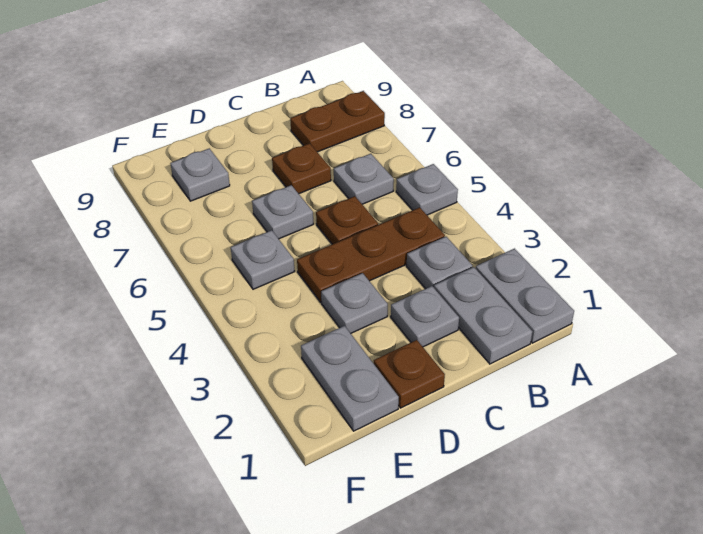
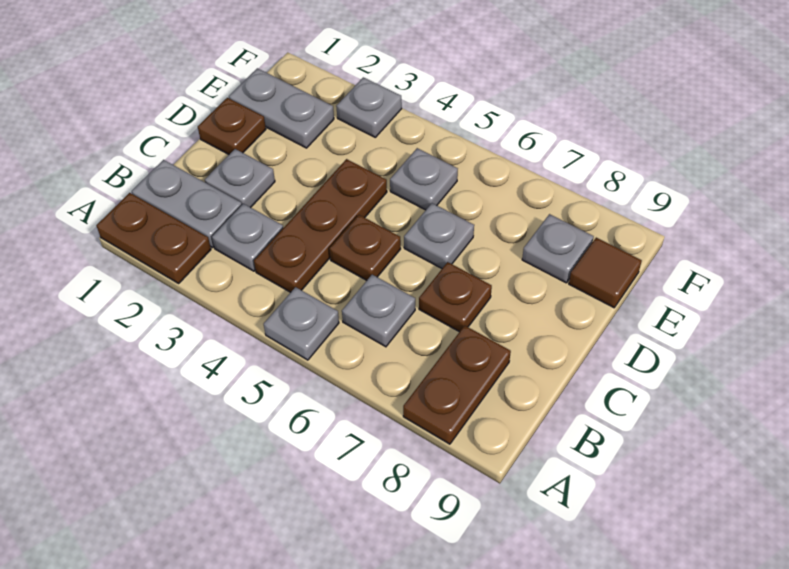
grey 1x2 plate [476,249,574,343] -> brown 1x2 plate [96,193,211,283]
grey 1x1 plate [321,273,388,333] -> grey 1x1 plate moved to [336,77,402,137]
none -> brown 1x1 tile [569,238,642,308]

